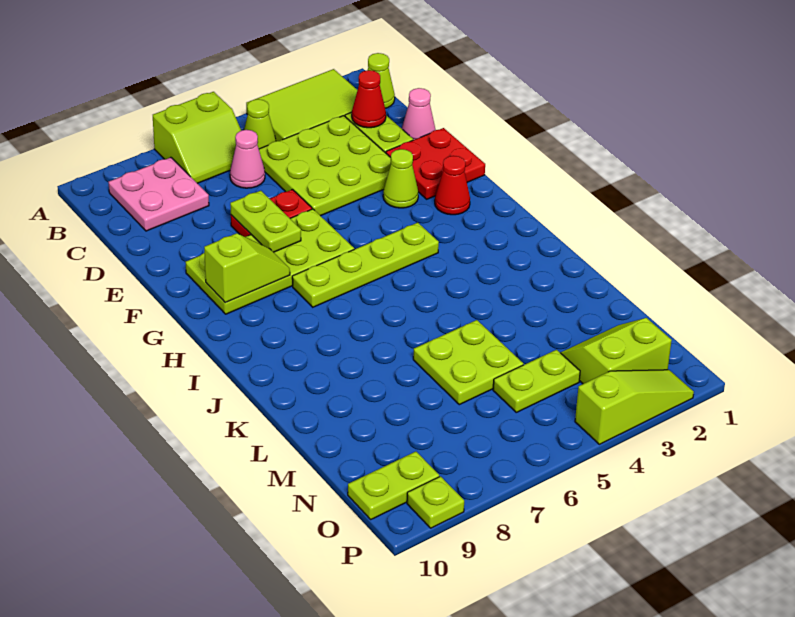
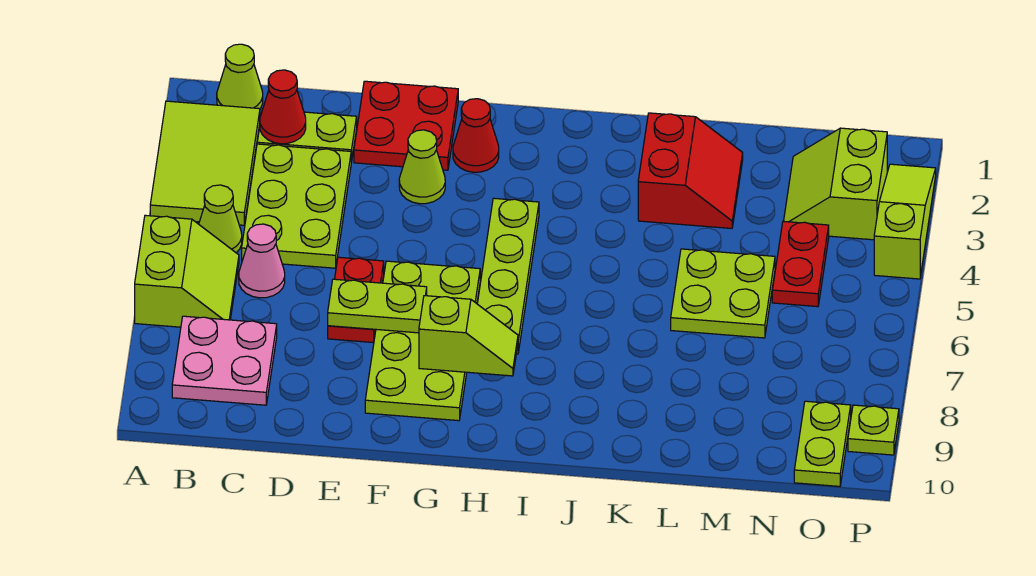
lime 3x3 plate [259,116,391,216] -> lime 2x3 plate [242,144,351,268]
pink 1x1 cone [402,88,436,140] -> none
lime 1x2 slope [204,233,290,303] -> lime 1x2 slope turned to [419,296,518,376]
none -> red 2x2 slope [638,113,743,228]
lime 1x2 plate [493,350,580,412] -> red 1x2 plate [772,221,829,307]

